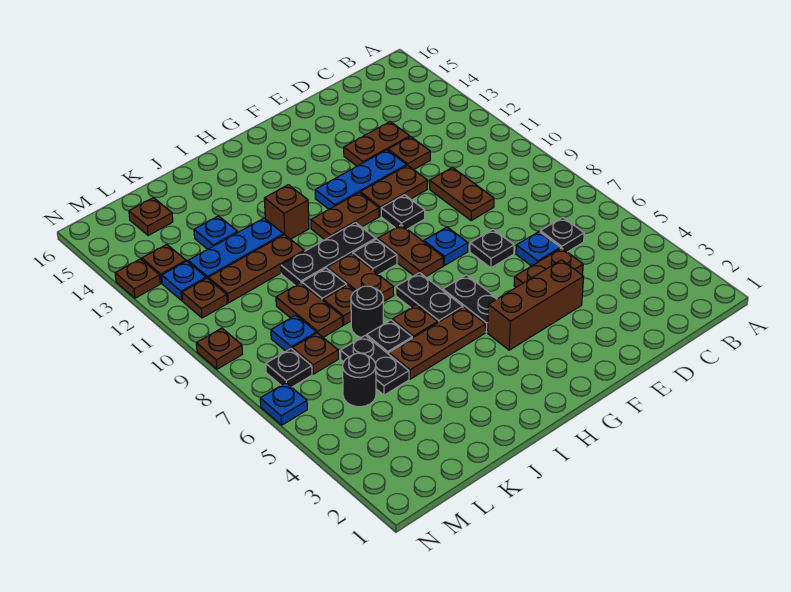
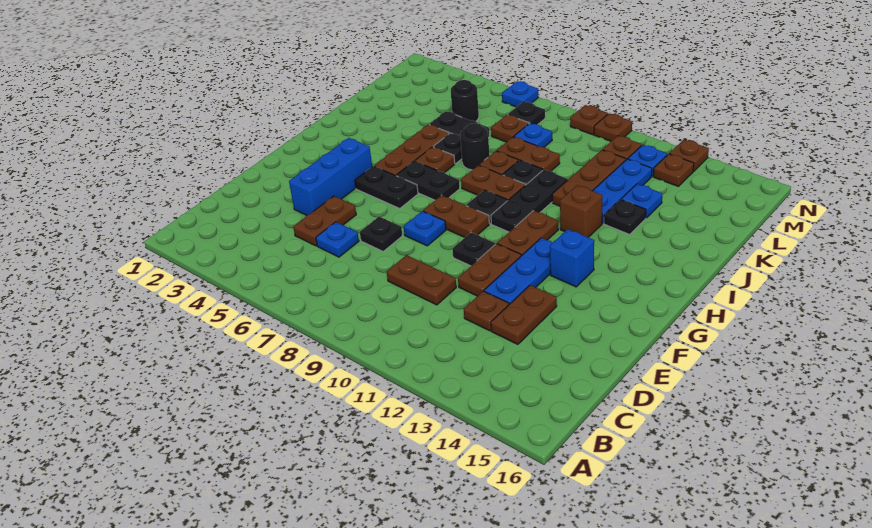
black 1x1 plate [540,217,584,252] -> black 1x1 plate moved to [604,200,646,234]
brown 1x3 brick [487,260,584,350] -> blue 1x3 brick [289,138,372,215]
none -> blue 1x1 brick [550,229,594,287]
brown 1x1 plate [129,198,173,235] -> brown 1x1 plate moved to [594,113,632,141]

